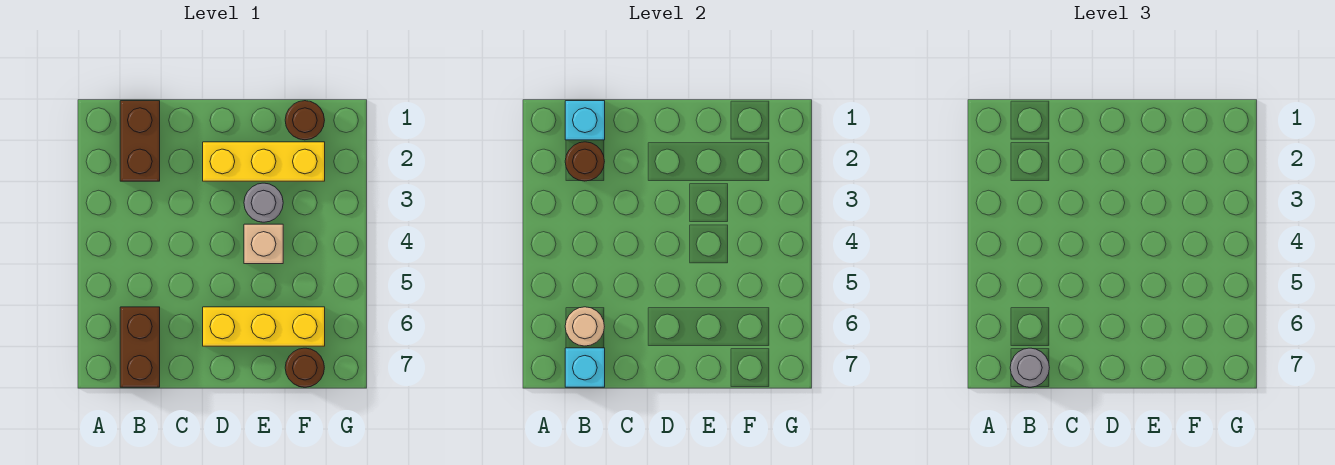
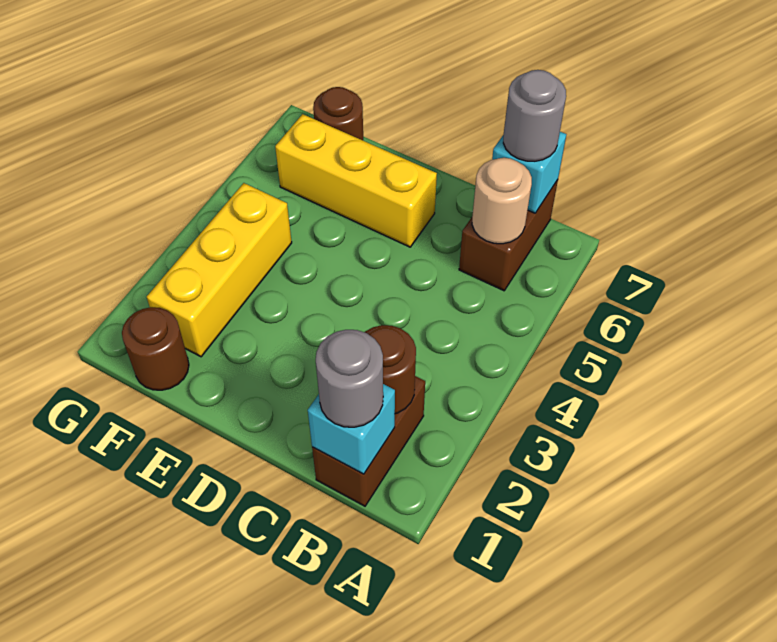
yellow 1x3 brick [203,142,325,181] -> yellow 1x3 brick turned to [147,183,292,357]
grey 1x1 round brick [244,183,283,222] -> grey 1x1 round brick moved to [316,330,383,427]
tan 1x1 brick [244,224,283,264] -> none

